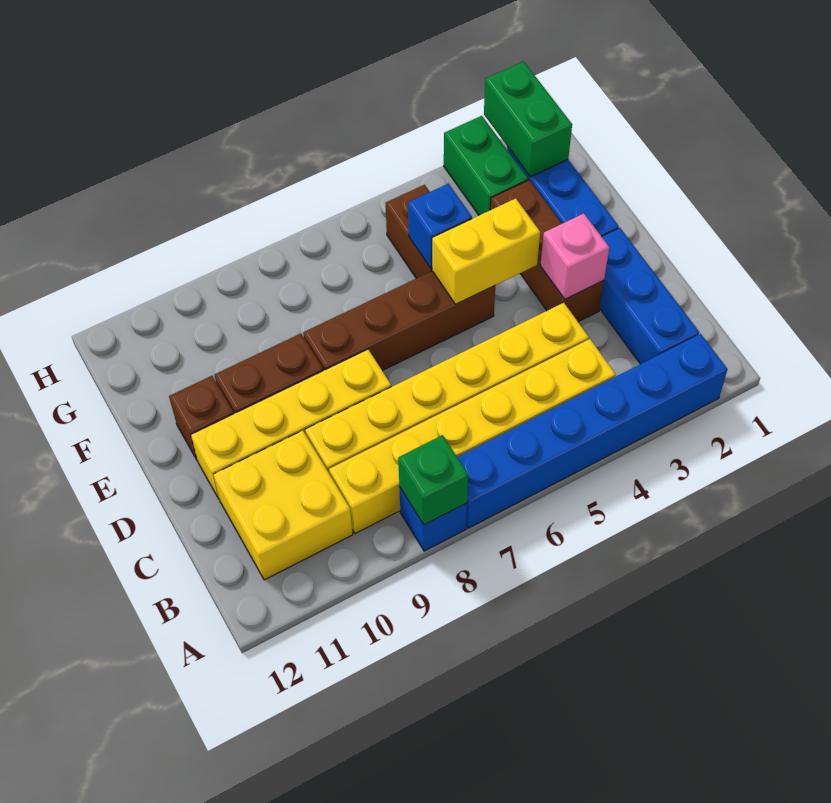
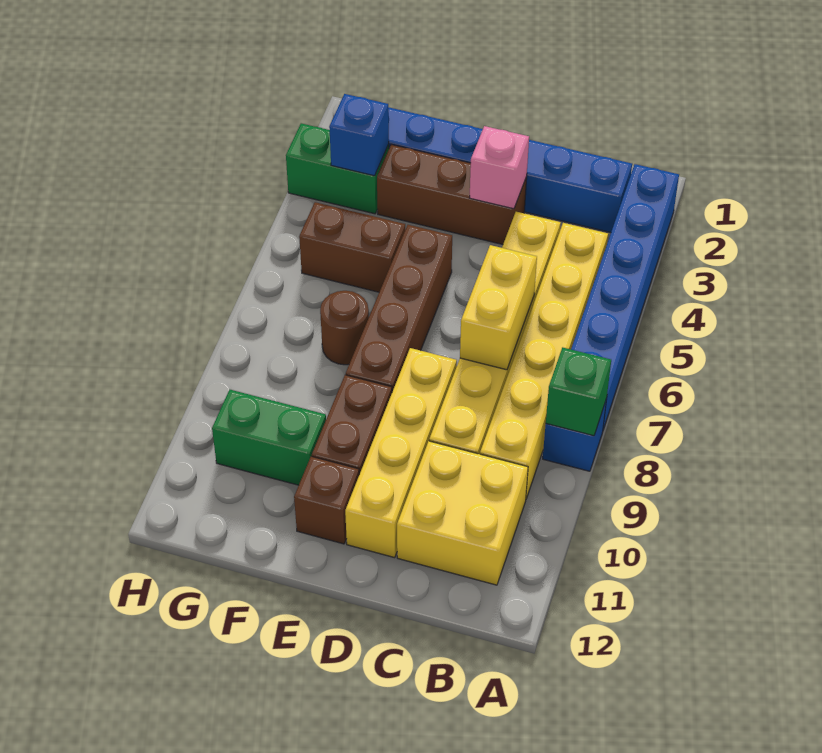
yellow 1x2 brick [432,198,540,304] -> yellow 1x2 brick moved to [460,245,537,370]
blue 1x1 brick [408,184,472,269] -> blue 1x1 brick moved to [329,94,389,176]
none -> brown 1x1 round brick [320,291,369,365]
green 1x2 brick [484,61,572,177] -> green 1x2 brick moved to [212,390,326,485]

